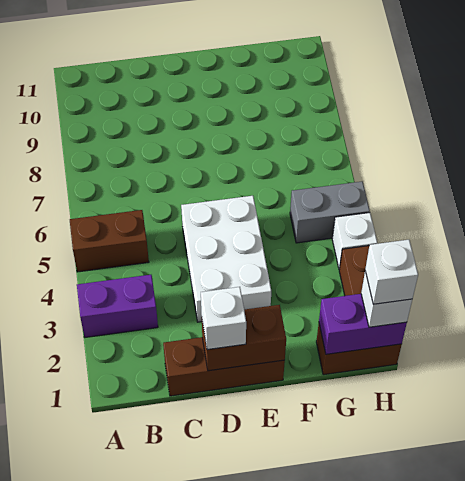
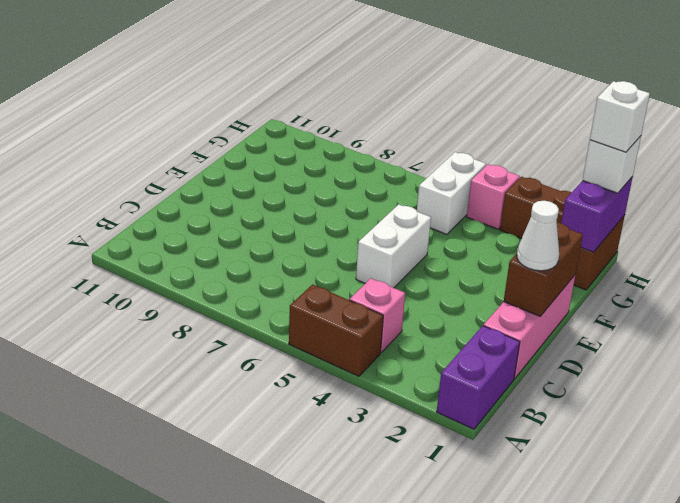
purple 1x2 brick [77,275,158,337] -> purple 1x2 brick moved to [437,326,520,429]
brown 1x2 brick [70,210,149,272] -> brown 1x2 brick turned to [289,285,383,376]
none -> pink 1x1 brick [349,278,405,352]
brown 1x3 brick [163,337,285,396] -> pink 1x3 brick [483,275,575,379]
white 1x1 brick [201,287,246,350] -> white 1x1 cone [517,201,559,271]
white 2x3 brick [181,196,271,322] -> white 1x2 brick [356,204,431,288]
grey 1x2 brick [290,181,370,243] -> white 1x2 brick [417,152,486,234]
white 1x1 brick [332,213,377,270] -> pink 1x1 brick [467,164,520,229]

